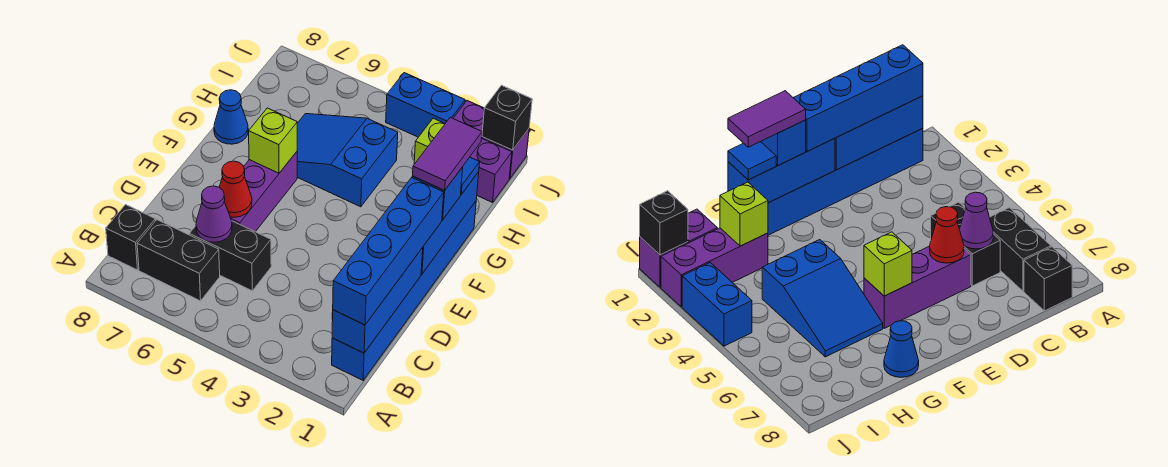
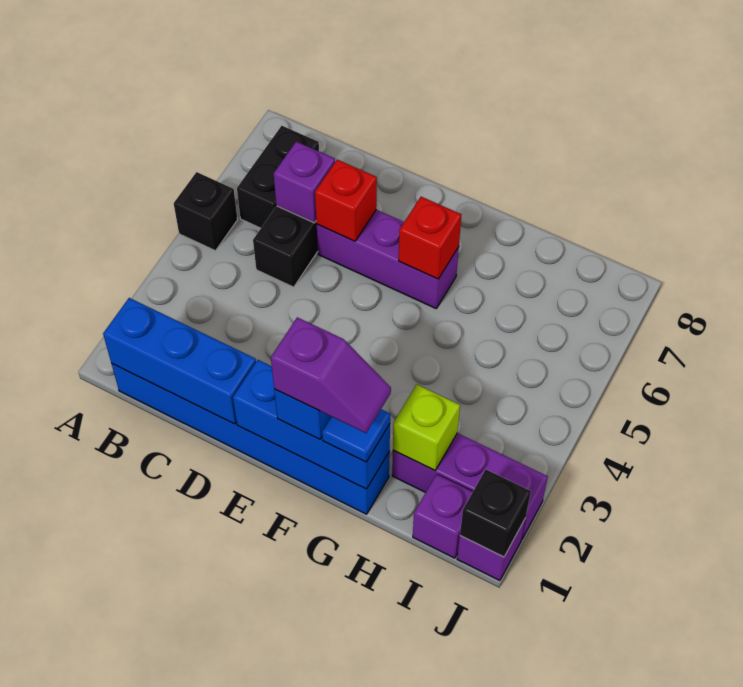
blue 1x4 brick [333,178,444,325] -> none
black 1x1 brick [106,205,155,270] -> black 1x1 brick moved to [174,172,238,251]
purple 1x1 cone [196,186,232,242] -> purple 1x1 brick [274,142,335,223]
red 1x1 cone [219,161,252,217] -> red 1x1 brick [315,160,377,241]
purple 1x2 tile [413,117,482,190] -> purple 1x2 slope [271,317,391,433]
lime 1x1 brick [249,108,297,173] -> red 1x1 brick [399,197,461,279]
blue 2x3 slope [297,114,398,207] -> none
blue 1x1 cone [214,90,248,144] -> none
blue 1x2 brick [386,73,465,137] -> none

